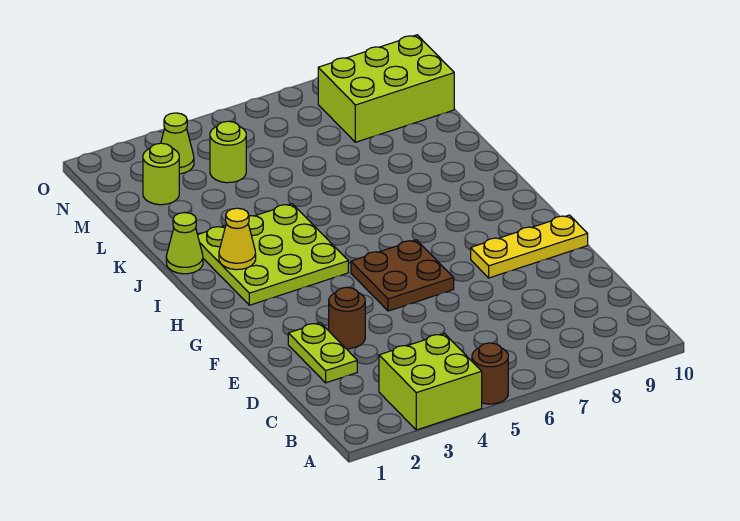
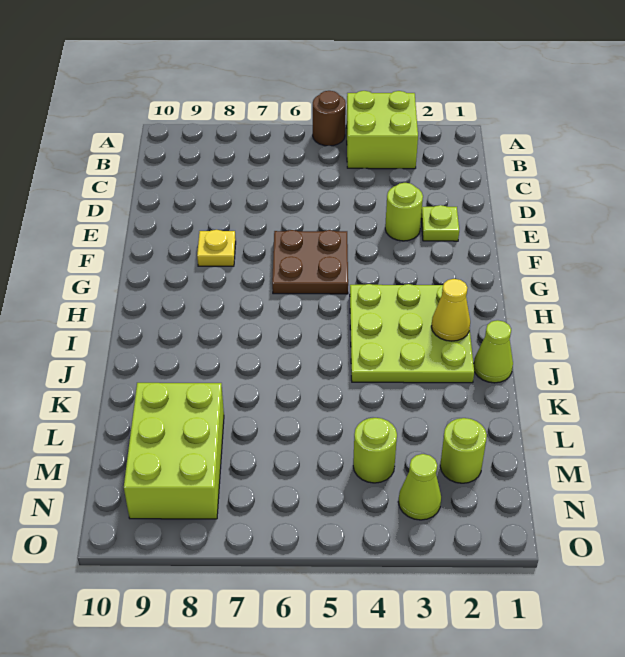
lime 1x2 plate [288,323,357,383] -> lime 1x1 plate [421,205,459,241]
brown 1x1 round brick [329,287,365,349] -> lime 1x1 round brick [385,183,423,241]
yellow 1x3 plate [471,215,588,278] -> yellow 1x1 plate [197,230,236,266]
lime 2x3 brick [318,35,454,142] -> lime 2x3 brick turned to [124,383,224,519]

